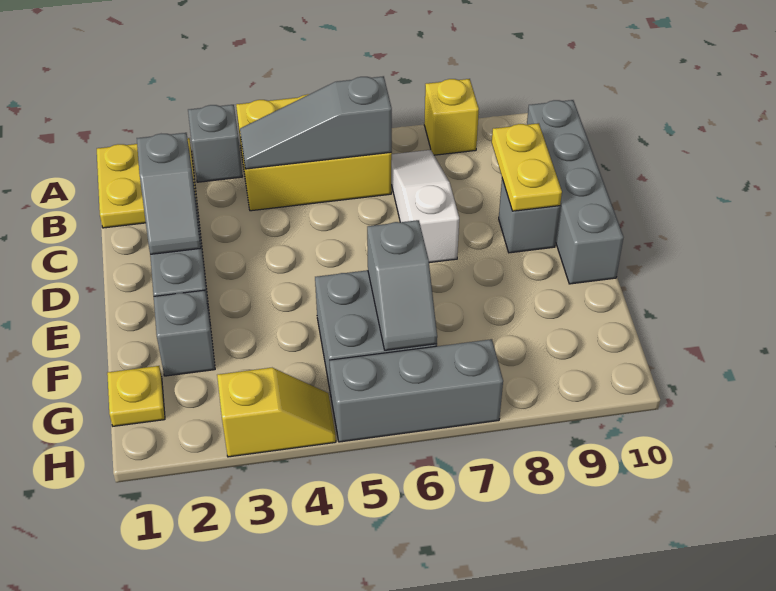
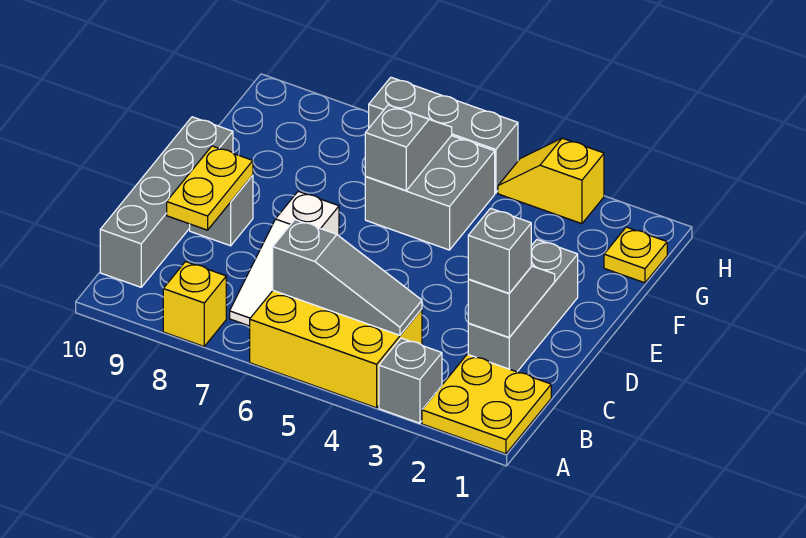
grey 1x1 brick [154,290,215,376] -> grey 1x1 brick moved to [468,208,531,293]

